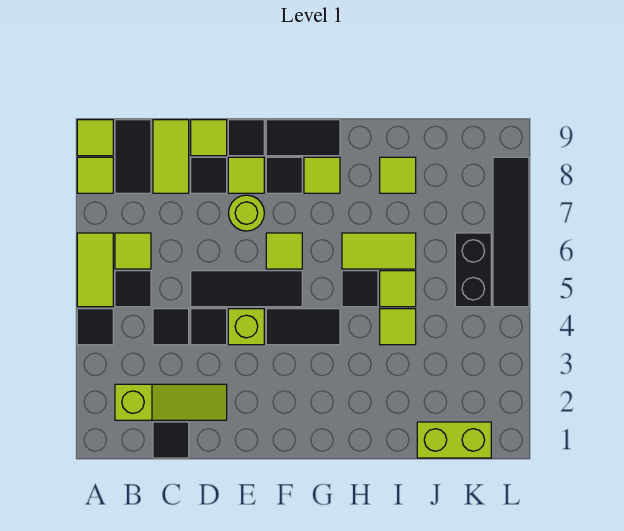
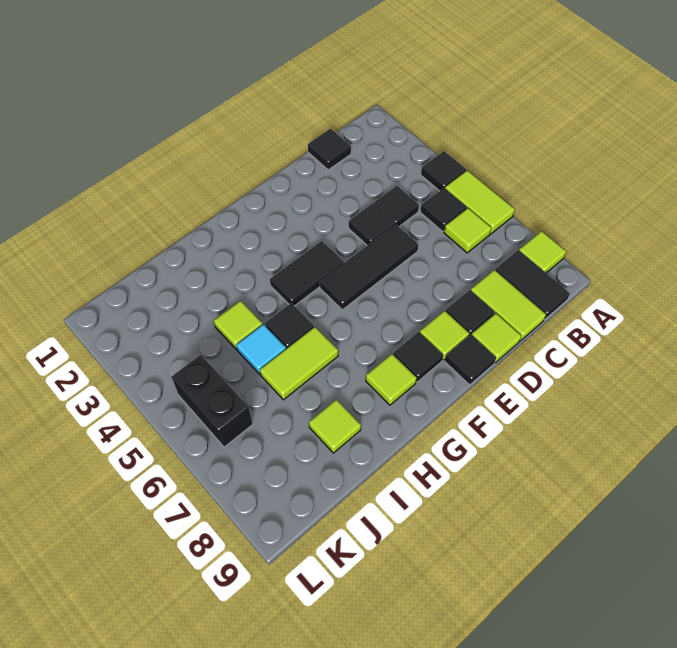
lime 1x1 tile [77,120,113,156] -> none
lime 1x3 slope [115,384,227,420] -> none
lime 1x1 brick [228,309,264,345] -> none
lime 1x1 round brick [229,195,264,231] -> none
lime 1x1 tile [266,233,302,269] -> none
black 1x2 tile [266,120,340,156] -> none
lime 1x1 tile [380,271,416,307] -> cyan 1x1 tile [236,324,286,374]
lime 1x2 brick [417,422,491,458] -> none
black 1x4 tile [493,157,529,307] -> none

